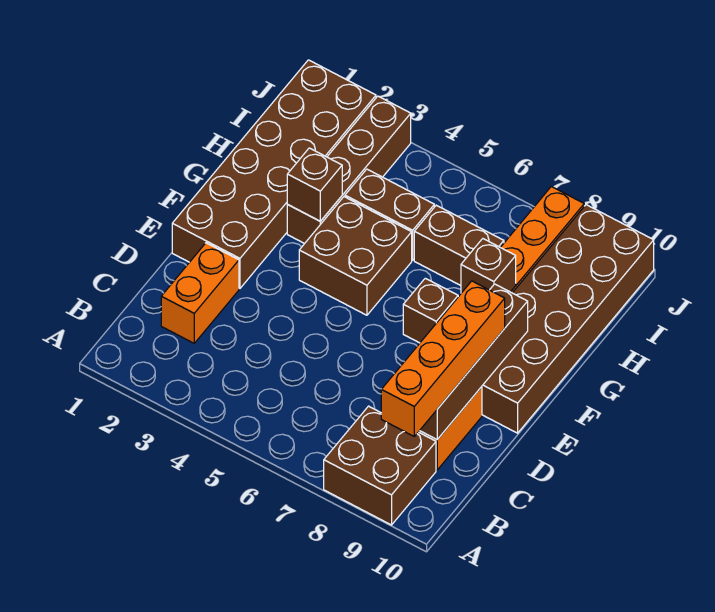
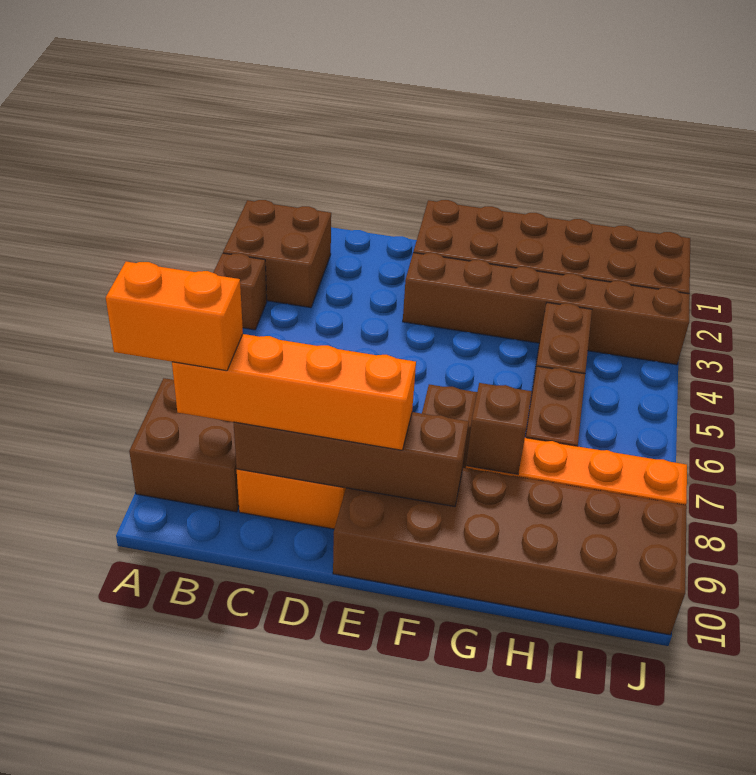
orange 1x2 brick [161,243,239,343] -> orange 1x2 brick moved to [106,262,243,371]
brown 2x2 brick [299,197,412,315] -> brown 2x2 brick moved to [223,200,331,308]
brown 1x4 brick [287,96,411,244] -> brown 1x6 brick [403,253,690,365]
brown 1x1 brick [287,148,342,221] -> brown 1x1 brick moved to [213,253,267,330]

